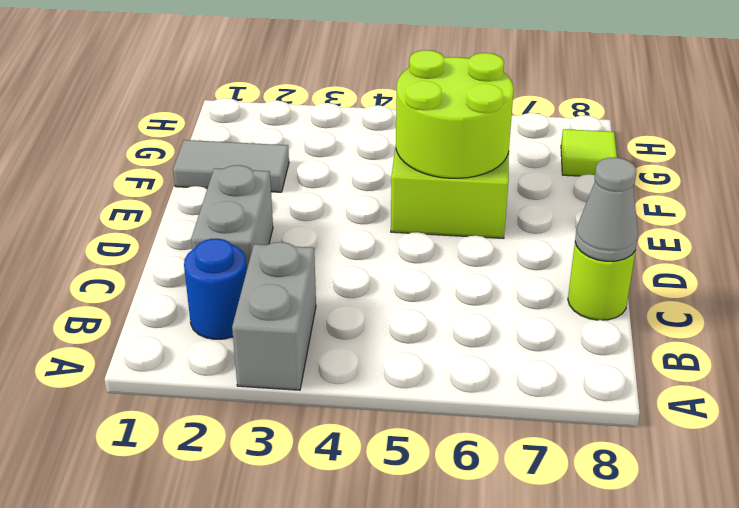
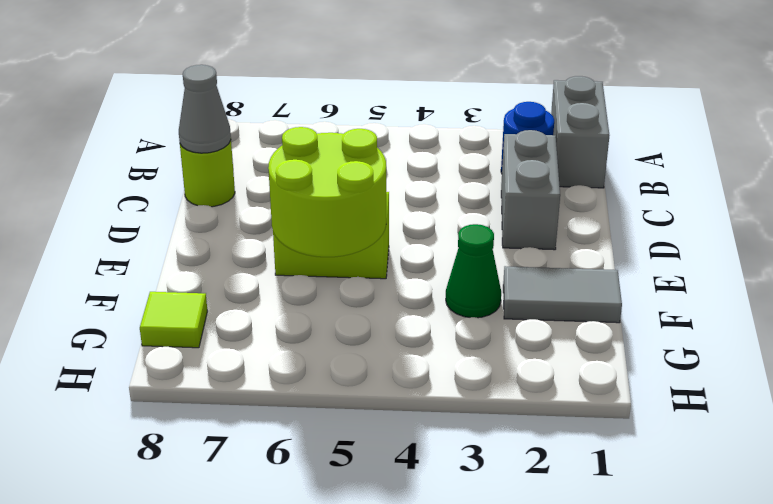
grey 1x2 brick [232,242,316,390] -> grey 1x2 brick moved to [551,76,609,188]
none -> green 1x1 cone [446,224,501,318]

